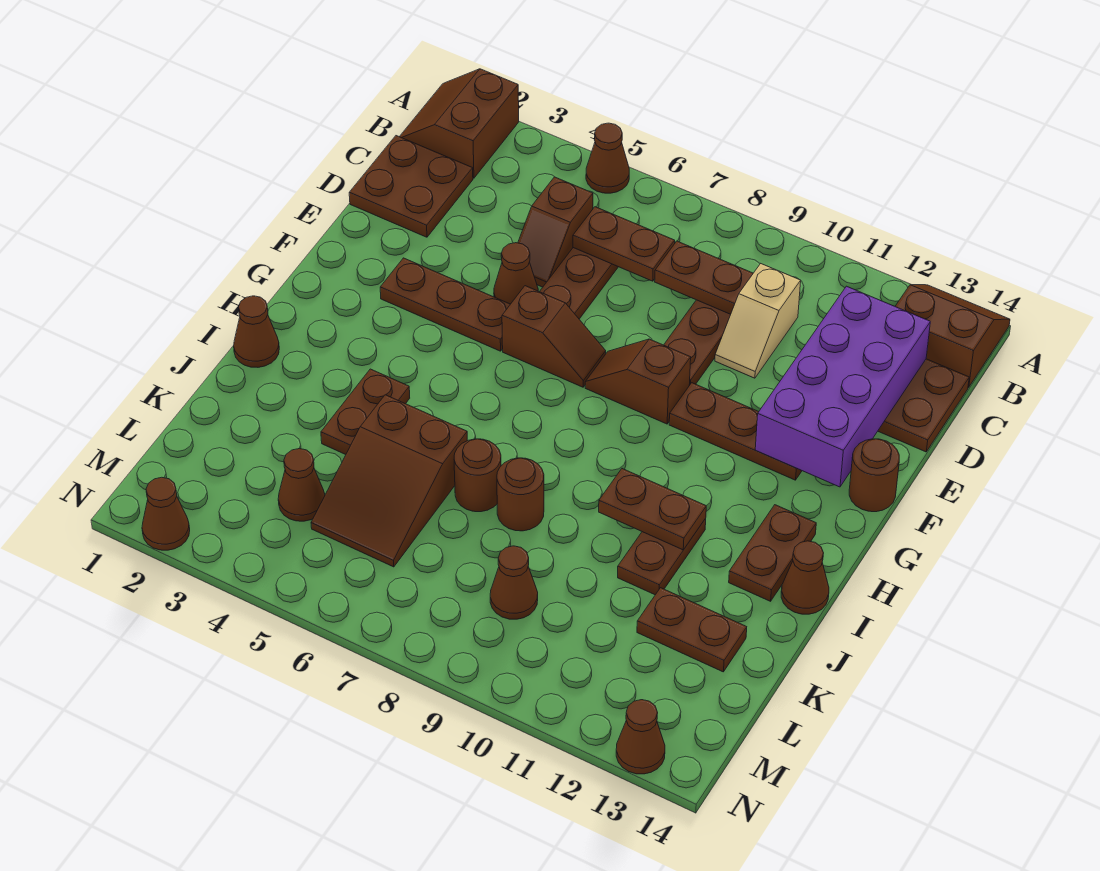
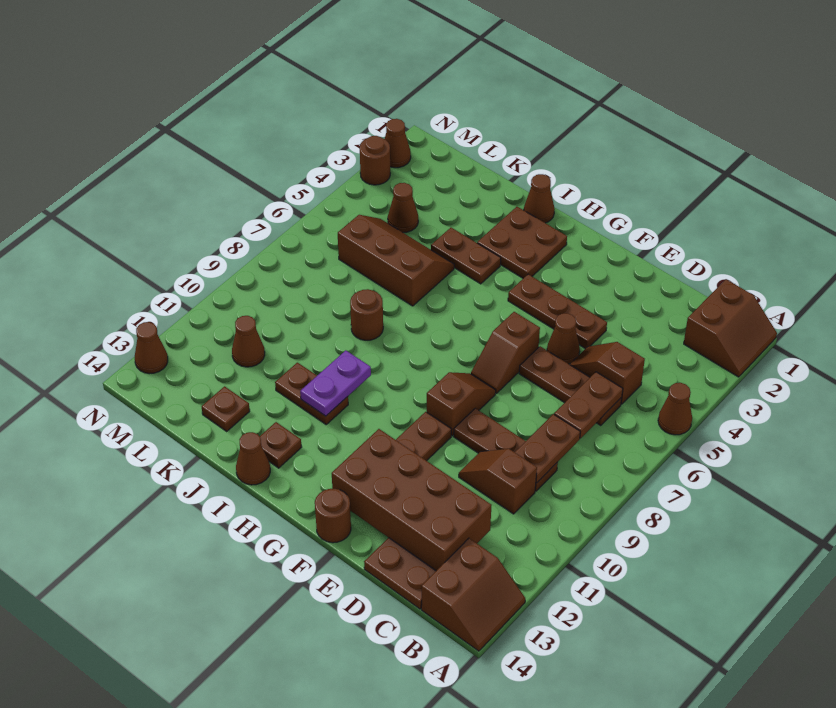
brown 2x2 slope [399,69,519,178] -> brown 2x2 slope turned to [684,279,777,377]
brown 2x2 plate [349,136,473,237] -> brown 2x2 plate moved to [477,207,567,278]
tan 1x2 slope [715,263,801,378] -> brown 1x2 slope [459,449,537,514]
purple 2x4 brick [755,286,930,487] -> brown 2x4 brick [332,429,491,571]
brown 1x3 plate [380,258,510,351] -> brown 1x3 plate turned to [508,274,607,349]
brown 1x2 plate [729,505,816,601] -> brown 1x1 plate [260,422,302,468]
brown 1x2 plate [599,469,706,550] -> purple 1x2 plate [300,350,371,416]
brown 2x3 slope [311,395,467,567] -> brown 2x3 slope turned to [338,215,454,306]
brown 1x1 round brick [454,439,501,512] -> brown 1x1 round brick moved to [360,136,390,185]
brown 1x2 plate [637,588,747,672] -> brown 1x1 plate [202,386,250,431]
brown 1x1 cone [490,546,538,619] -> brown 1x1 cone moved to [232,316,265,367]

